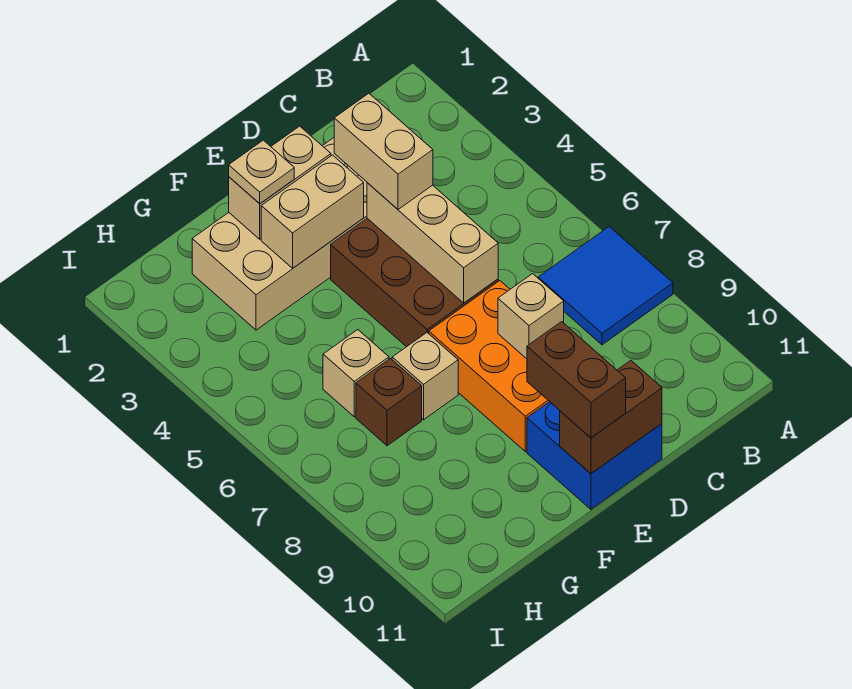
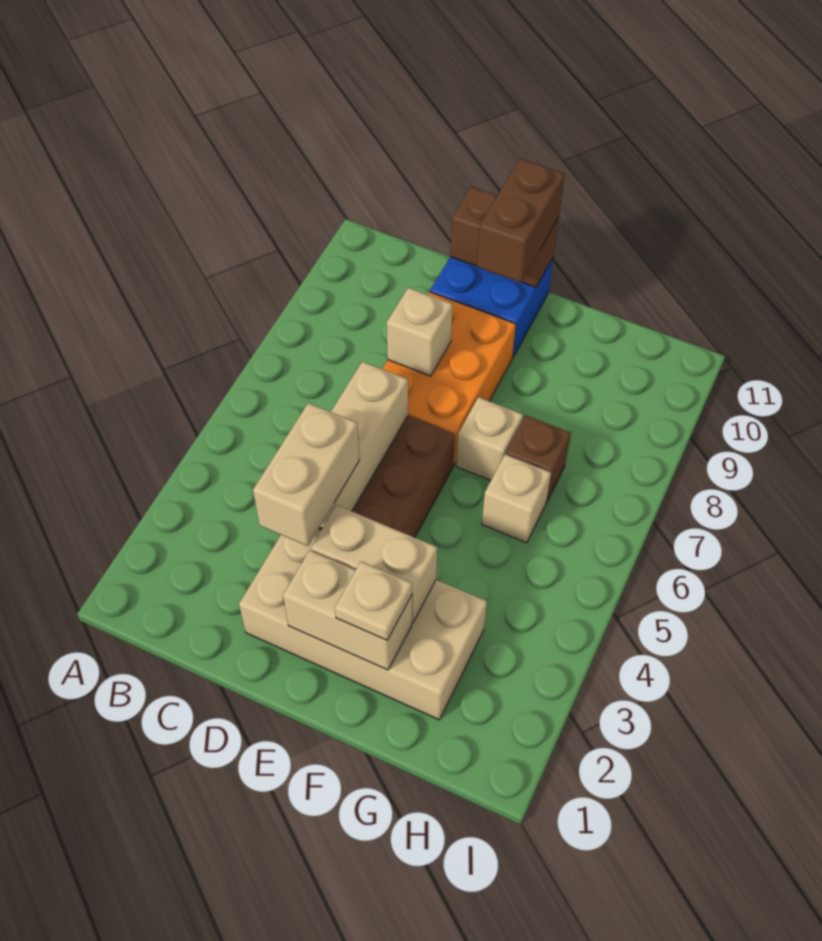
blue 2x2 tile [538,227,673,345] -> none

